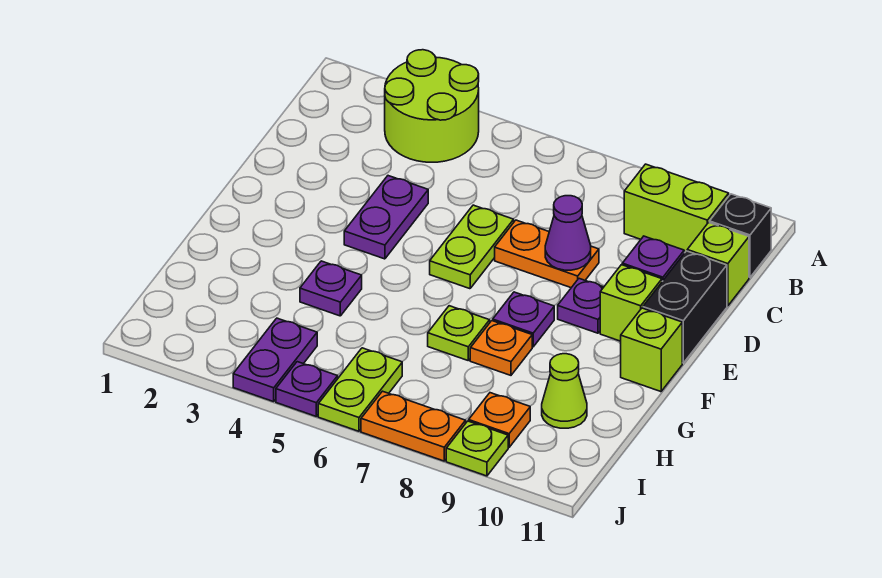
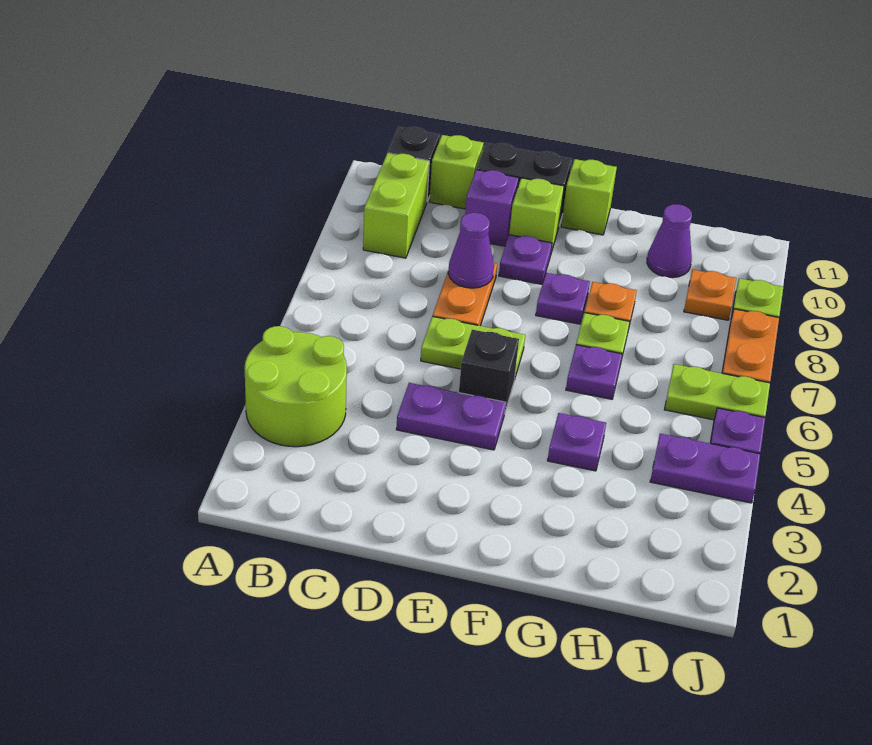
none -> black 1x1 brick [459,330,519,411]
none -> purple 1x1 plate [566,345,622,399]
lime 1x1 cone [542,354,587,428] -> purple 1x1 cone [647,204,692,278]

